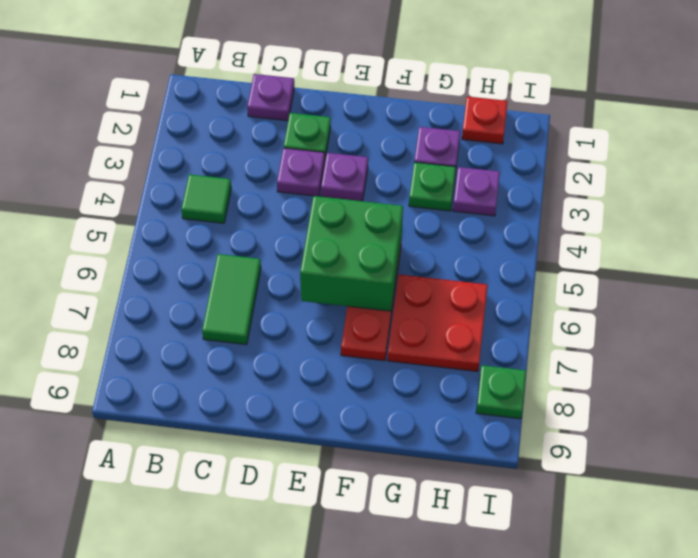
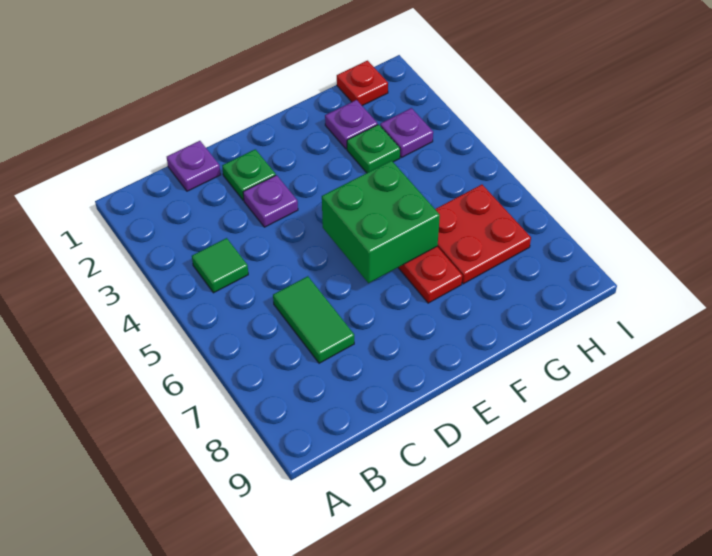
purple 1x1 plate [321,153,368,201] -> none
green 1x1 plate [476,365,526,419] -> none

